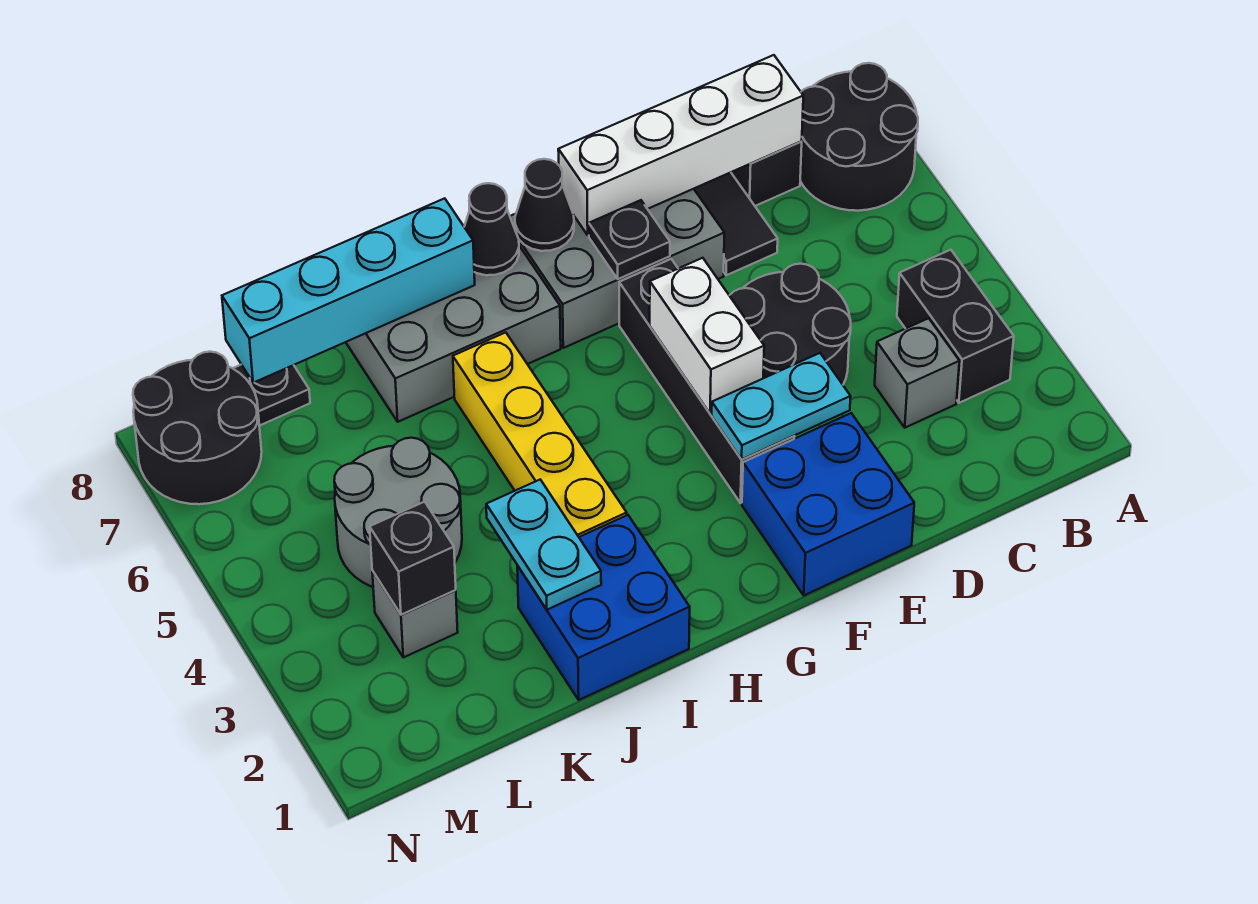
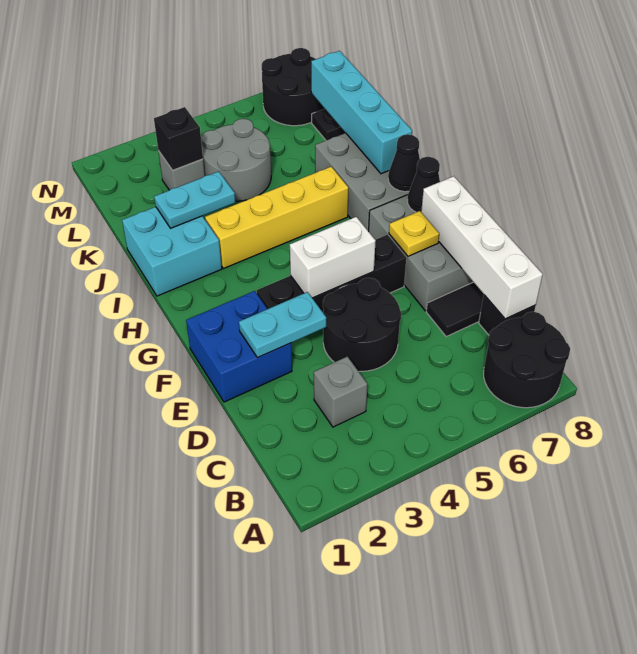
black 1x2 brick [897,250,1014,403] -> none
cyan 1x2 plate [712,353,851,459] -> cyan 1x2 plate turned to [239,292,326,357]
black 1x1 plate [589,200,670,279] -> yellow 1x1 plate [389,211,439,256]
blue 2x2 brick [517,515,690,700] -> cyan 2x2 brick [122,207,222,296]

